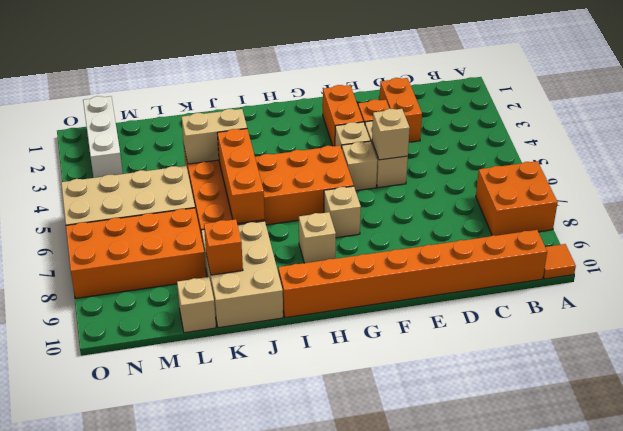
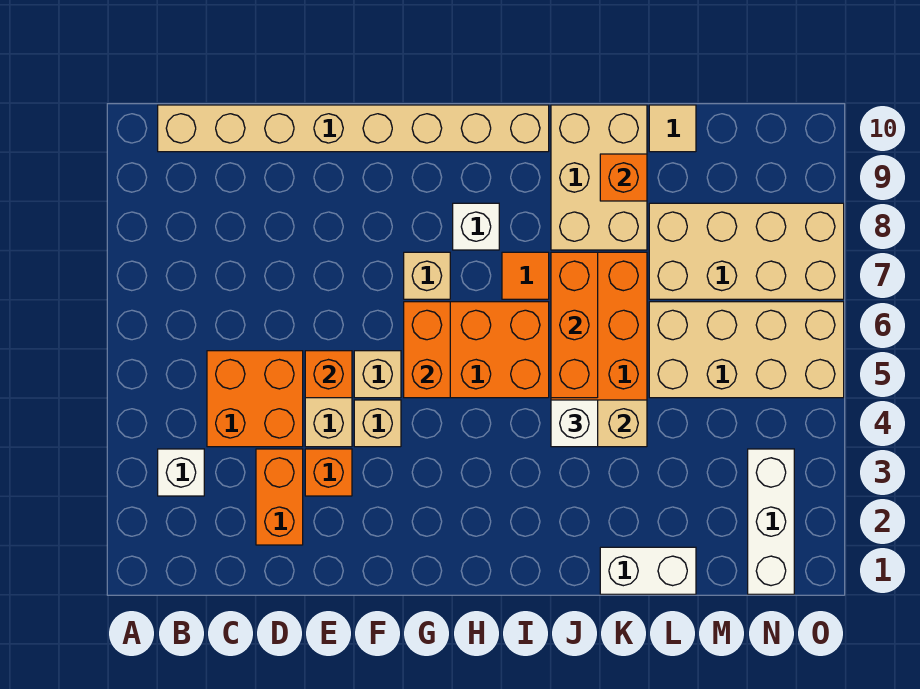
orange 2x2 brick [476,161,558,236] -> orange 2x2 brick moved to [207,351,303,447]
orange 1x1 tile [543,244,576,279] -> orange 1x1 tile moved to [502,252,549,299]
none -> white 1x1 brick [158,449,204,496]
orange 1x8 brick [278,230,547,318] -> tan 1x8 brick [158,105,549,152]
tan 1x1 brick [372,109,410,160] -> orange 1x1 brick [305,351,352,398]
orange 1x2 brick [323,85,363,146] -> orange 1x2 brick moved to [404,302,450,398]
tan 1x1 brick [299,212,336,263] -> white 1x1 brick [453,203,499,250]
none -> white 1x1 brick [551,400,598,447]
none -> white 1x2 brick [600,547,696,594]
orange 2x4 brick [66,208,206,298] -> tan 2x4 brick [649,203,844,299]
tan 1x1 brick [177,277,216,333] -> tan 1x1 tile [649,105,696,152]

